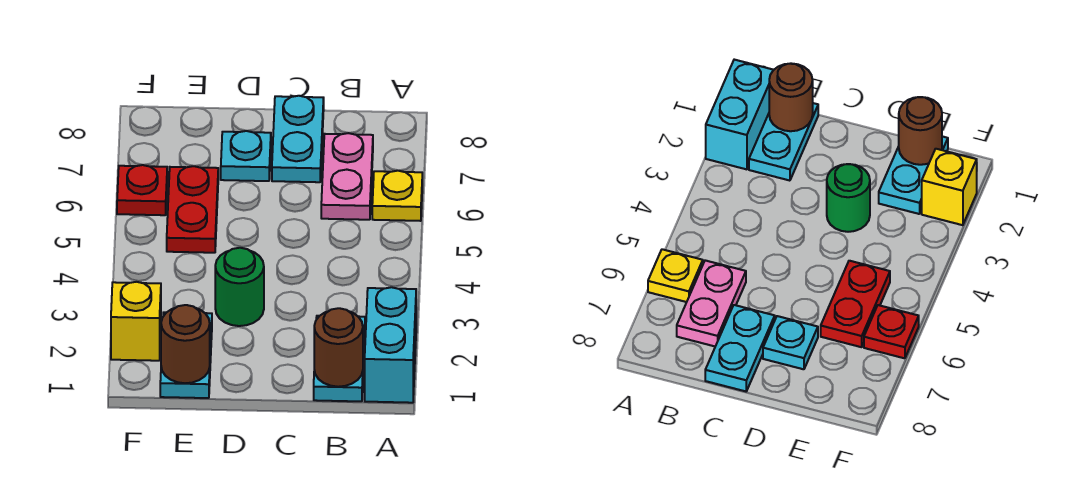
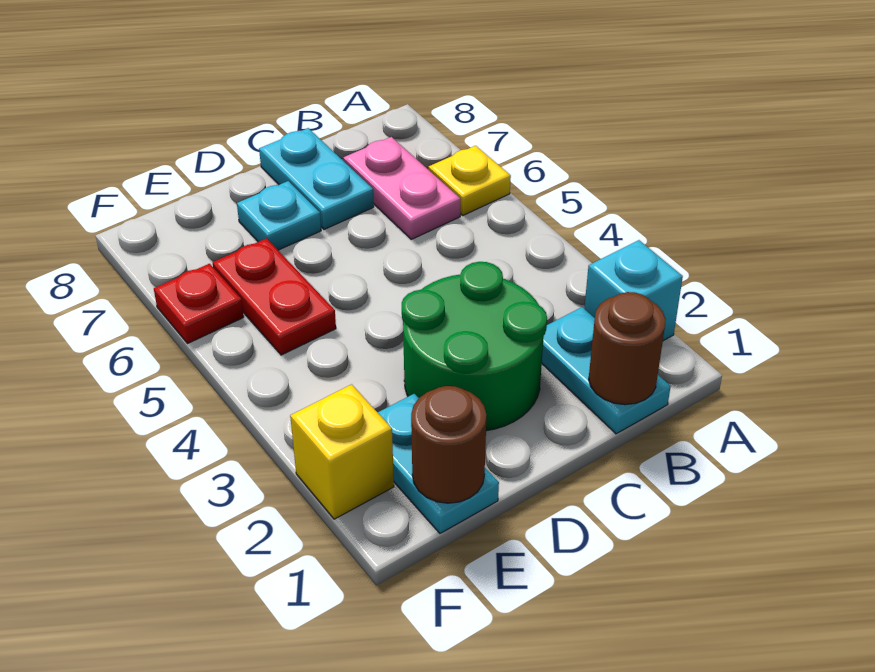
cyan 1x2 brick [365,287,416,403] -> cyan 1x1 brick [584,240,683,341]
green 1x1 round brick [215,248,264,326] -> green 2x2 round brick [402,262,547,431]

